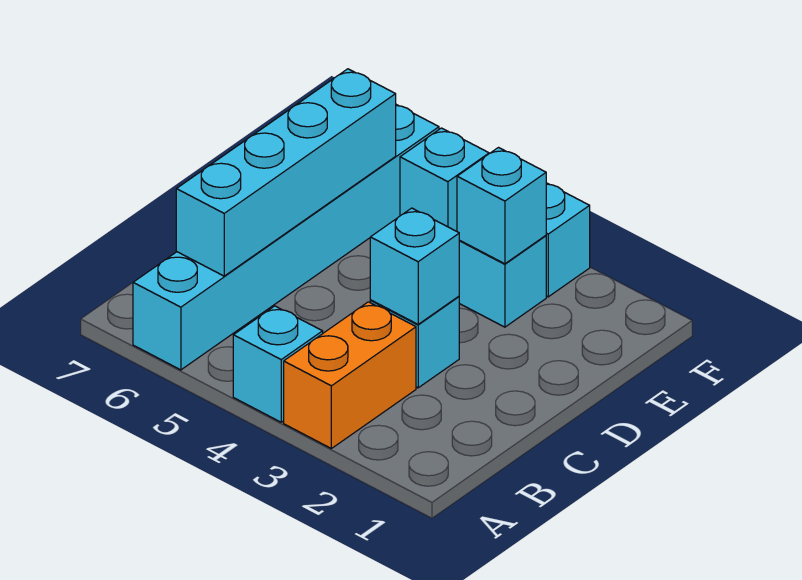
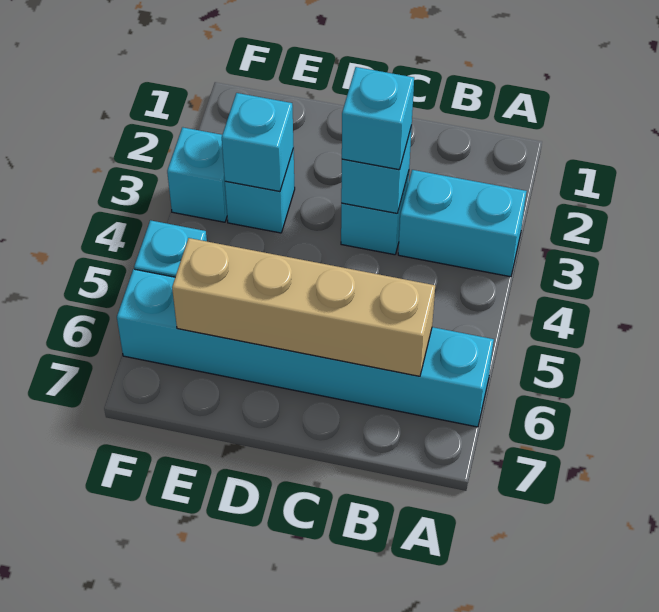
orange 1x2 brick [284,302,416,448] -> cyan 1x2 brick [398,170,527,277]
cyan 1x1 brick [233,306,323,422] -> cyan 1x1 brick moved to [342,67,414,170]
cyan 1x4 brick [176,69,396,276] -> tan 1x4 brick [172,238,435,376]

